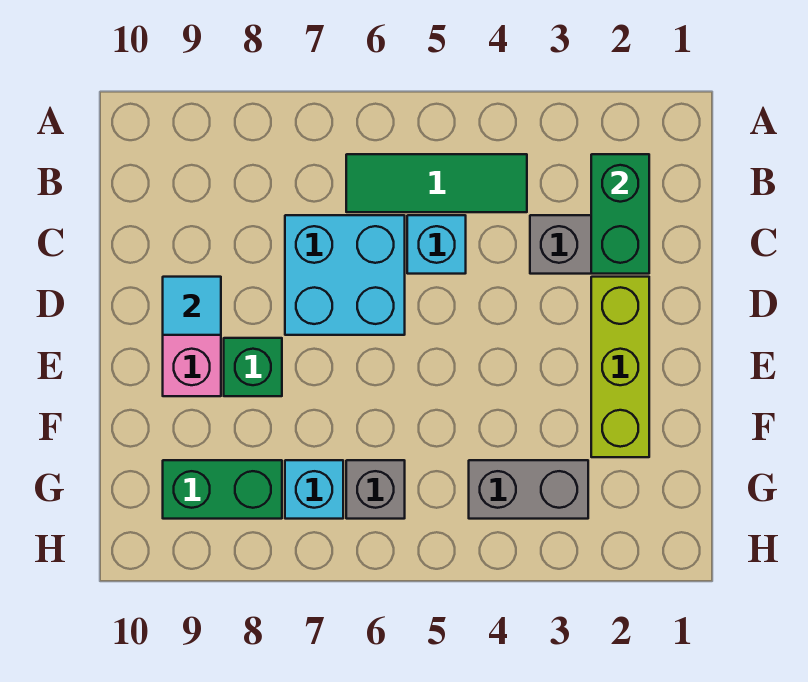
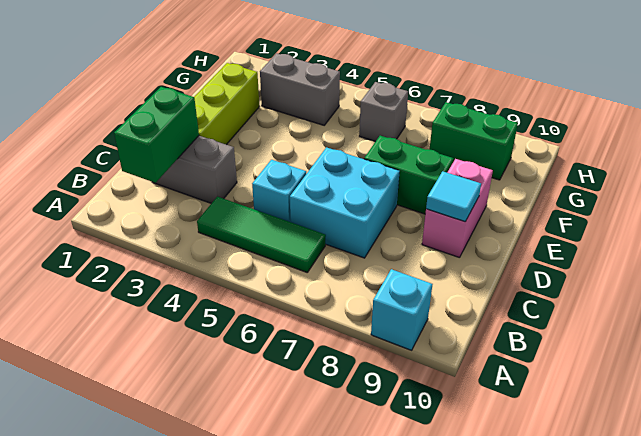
green 1x1 brick [224,338,282,396] -> green 1x2 brick [364,136,453,214]
cyan 1x1 brick [285,460,343,519] -> cyan 1x1 brick moved to [371,269,432,350]

